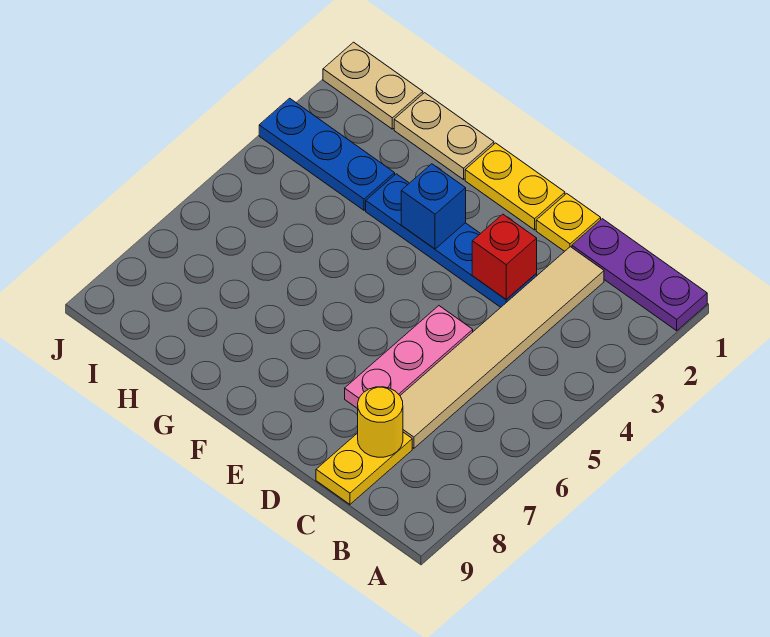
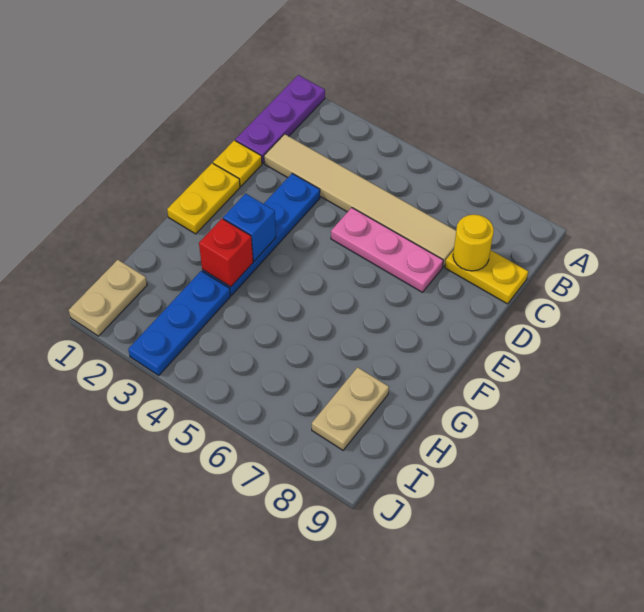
red 1x1 brick [472,214,537,299] -> red 1x1 brick moved to [199,219,253,287]
tan 1x2 plate [394,93,494,180] -> tan 1x2 plate moved to [312,367,389,450]

